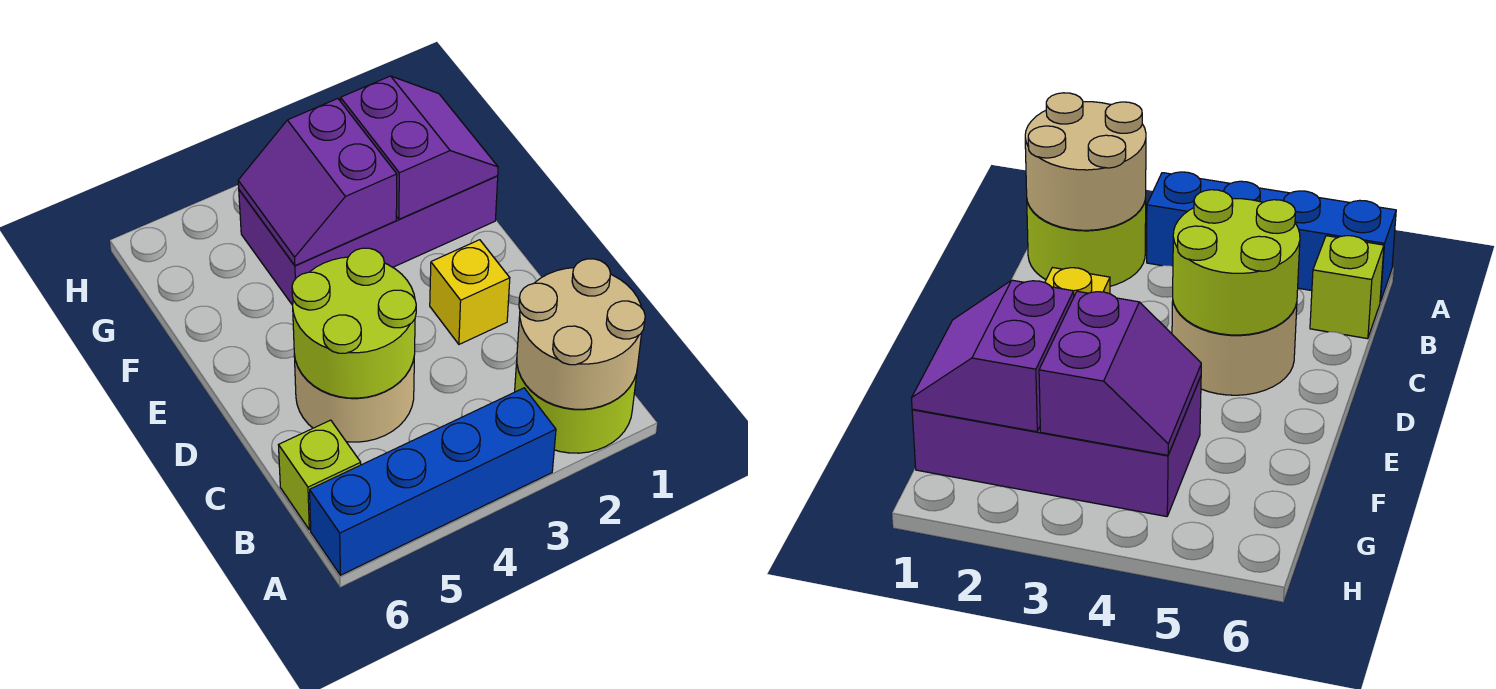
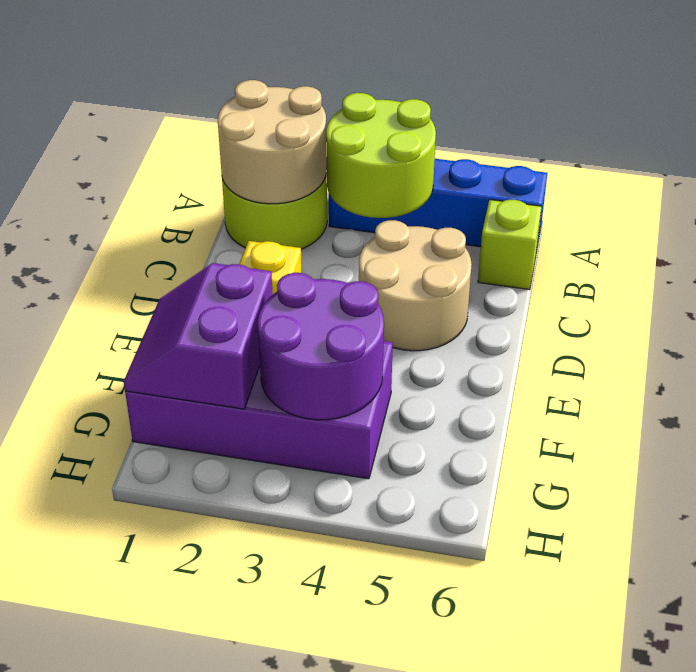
lime 2x2 round brick [292,248,416,398] -> lime 2x2 round brick moved to [326,93,436,218]
purple 2x2 slope [238,99,397,266] -> purple 2x2 round brick [258,273,384,420]

